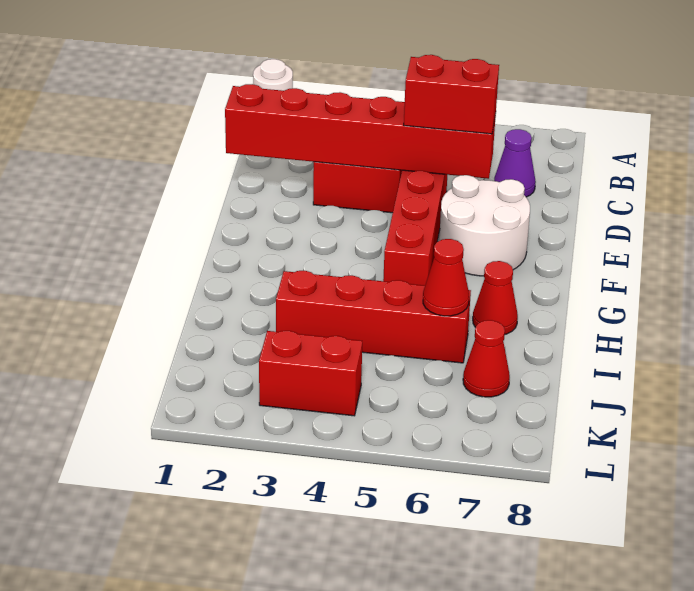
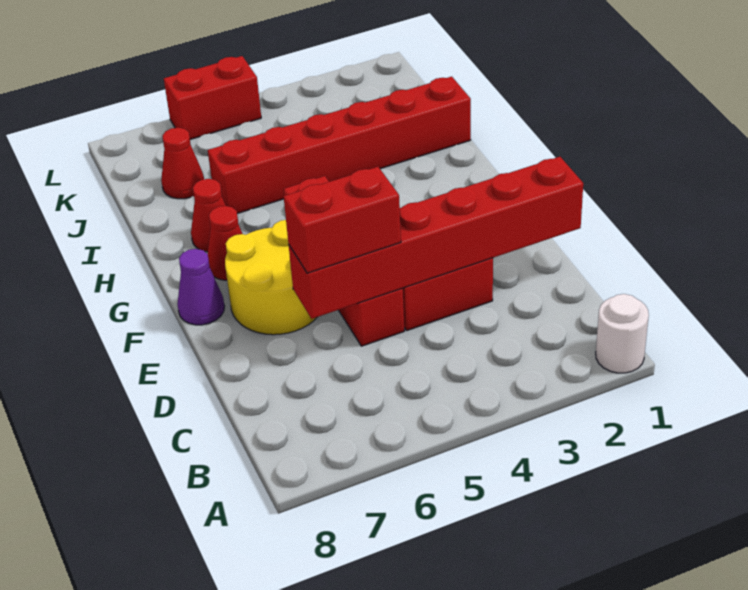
purple 1x1 cone [494,129,536,197] -> purple 1x1 cone moved to [177,249,225,325]
white 2x2 round brick [439,175,530,276] -> yellow 2x2 round brick [225,220,317,335]
red 1x4 brick [276,271,471,363] -> red 1x6 brick [208,77,471,214]
red 1x1 cone [423,239,469,316] -> red 1x1 cone moved to [208,206,242,280]
red 1x2 brick [259,331,362,416] -> red 1x2 brick moved to [164,56,261,139]

